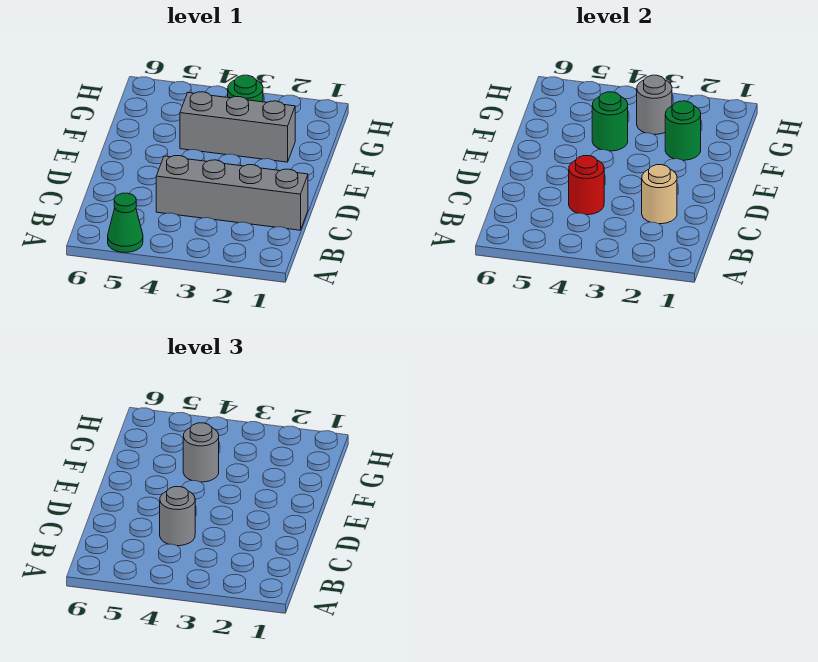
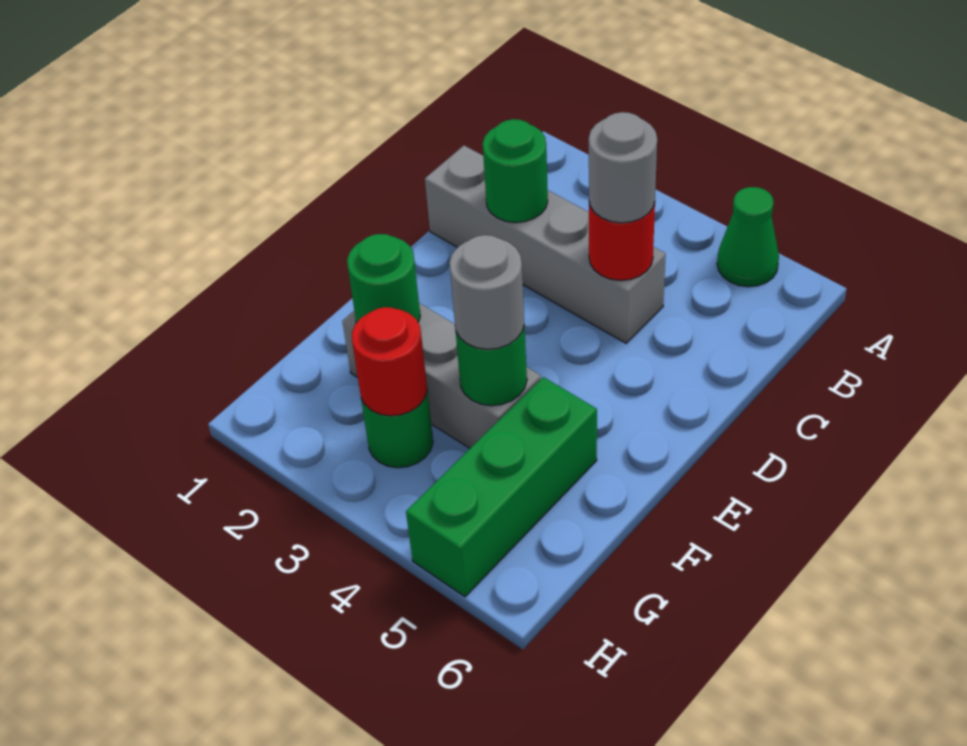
tan 1x1 round brick [642,165,677,224] -> green 1x1 round brick [483,119,548,223]
none -> green 1x3 brick [406,377,597,597]
grey 1x1 round brick [637,75,672,134] -> red 1x1 round brick [352,307,427,416]

